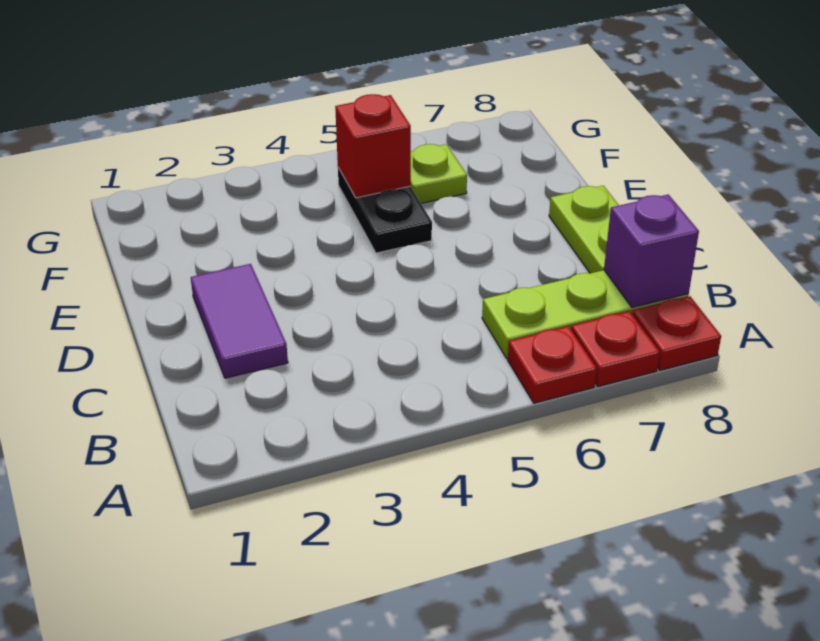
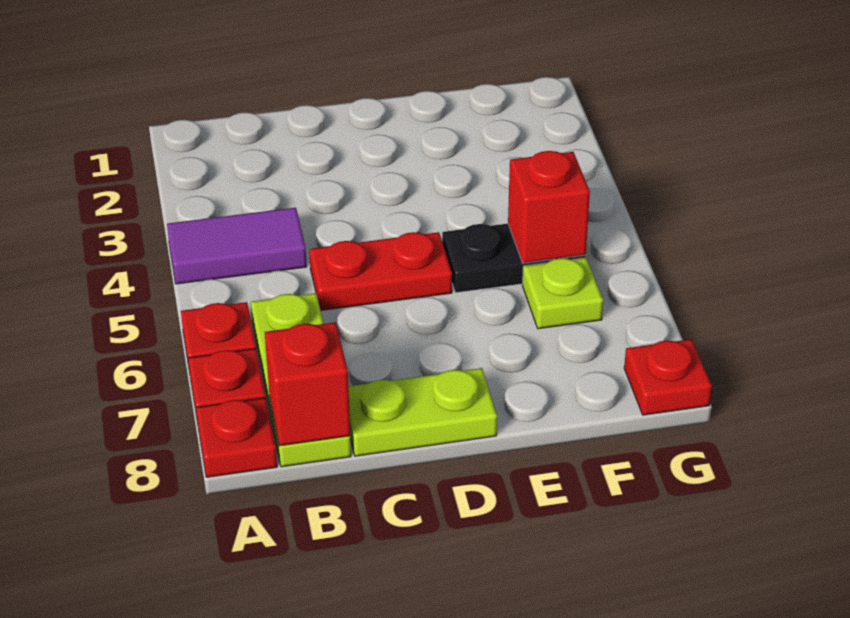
purple 1x1 brick [604,194,699,307] -> red 1x1 brick [265,322,350,446]
purple 1x2 tile [191,264,288,378] -> purple 1x2 tile moved to [167,208,307,284]
none -> red 1x2 plate [309,232,452,310]
none -> red 1x1 plate [624,339,712,415]

